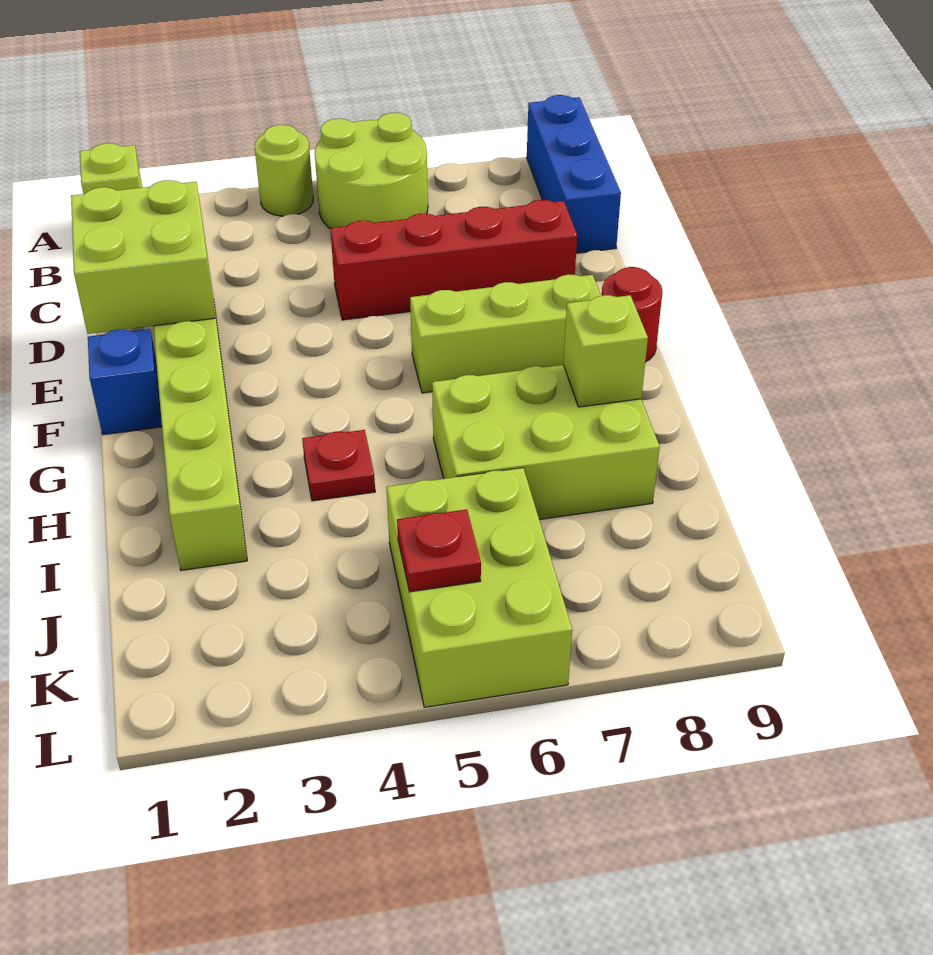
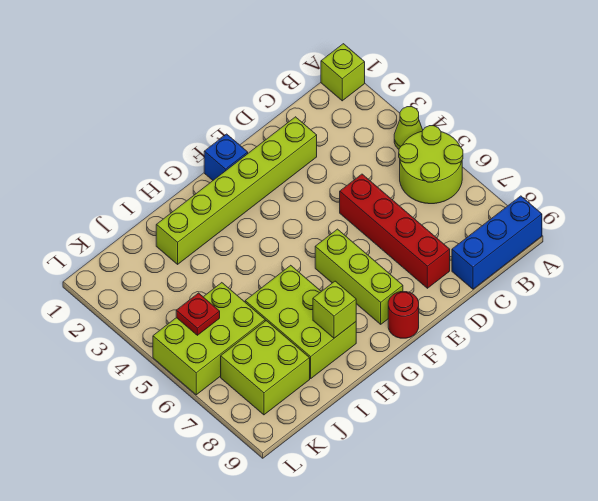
lime 1x1 round brick [255,125,313,216] -> lime 1x1 cone [394,107,423,149]
lime 2x2 brick [71,180,215,334] -> lime 2x2 brick moved to [221,321,310,415]
red 1x1 plate [302,430,375,501] -> none

